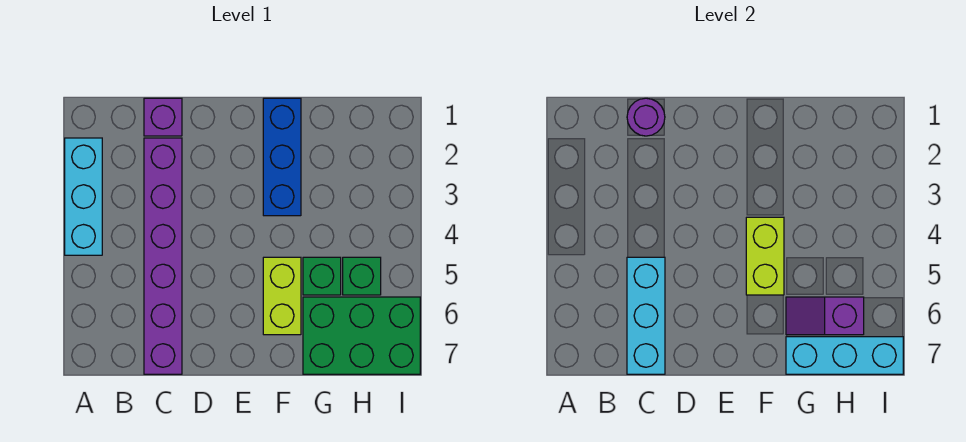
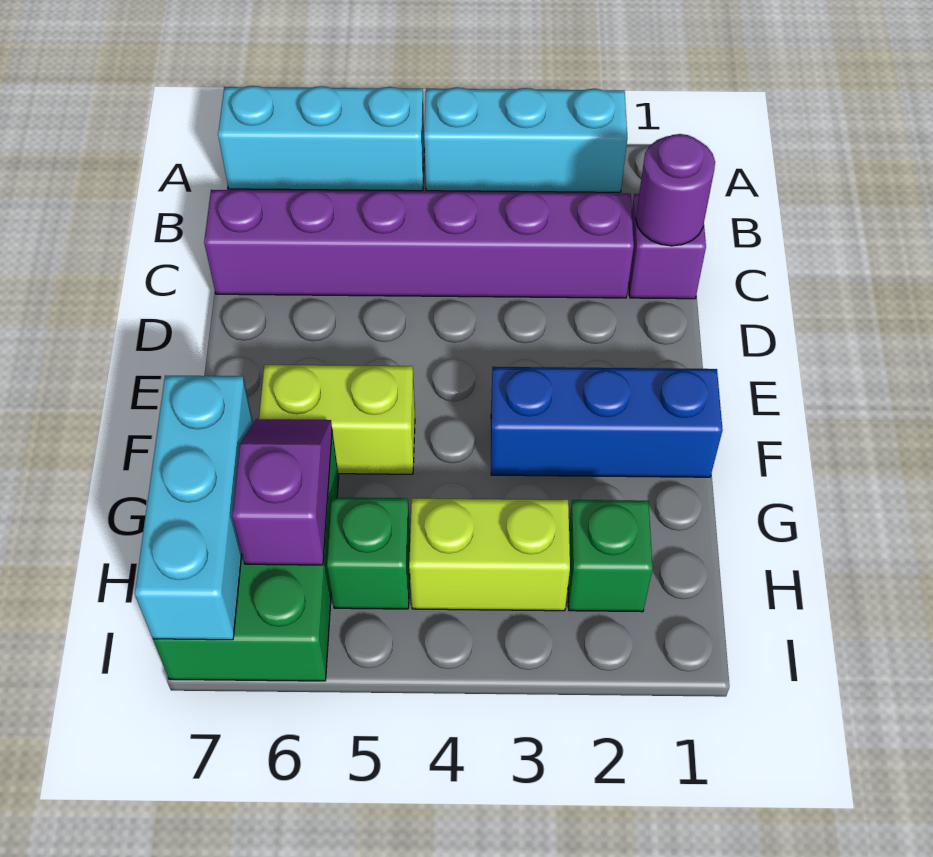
cyan 1x3 brick [627,257,665,374] -> cyan 1x3 brick moved to [218,86,424,191]
lime 1x2 brick [746,217,784,295] -> lime 1x2 brick moved to [409,498,570,611]
green 1x1 brick [303,257,341,295] -> green 1x1 brick moved to [568,500,653,612]

